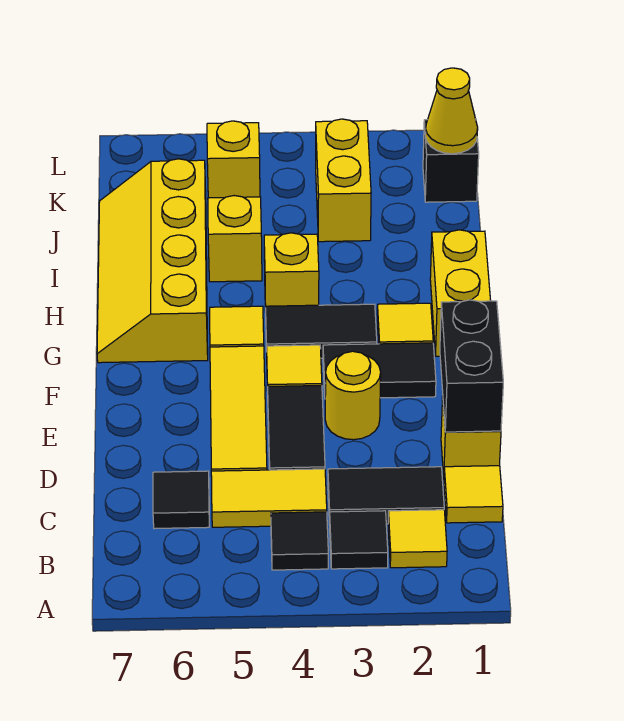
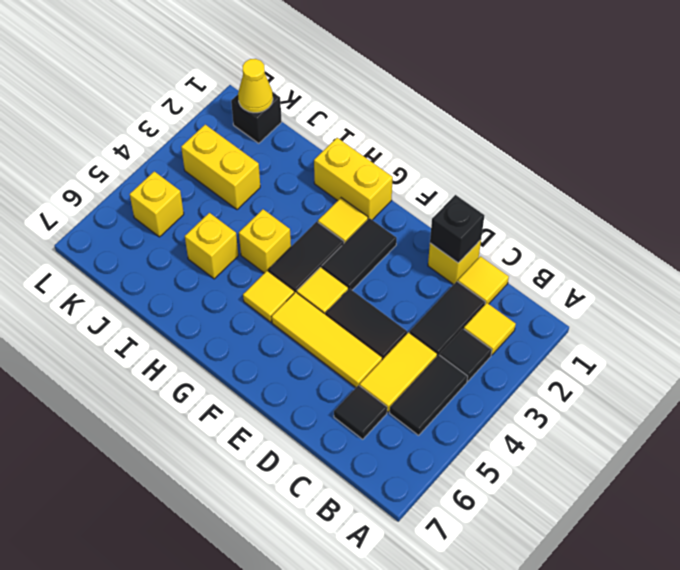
black 1x1 tile [271,512,328,570] -> black 1x2 tile [390,355,468,435]
black 1x2 brick [440,300,503,432] -> black 1x1 brick [430,195,484,263]
yellow 1x1 round brick [325,351,381,440] -> none
yellow 2x4 slope [97,159,208,363] -> none

